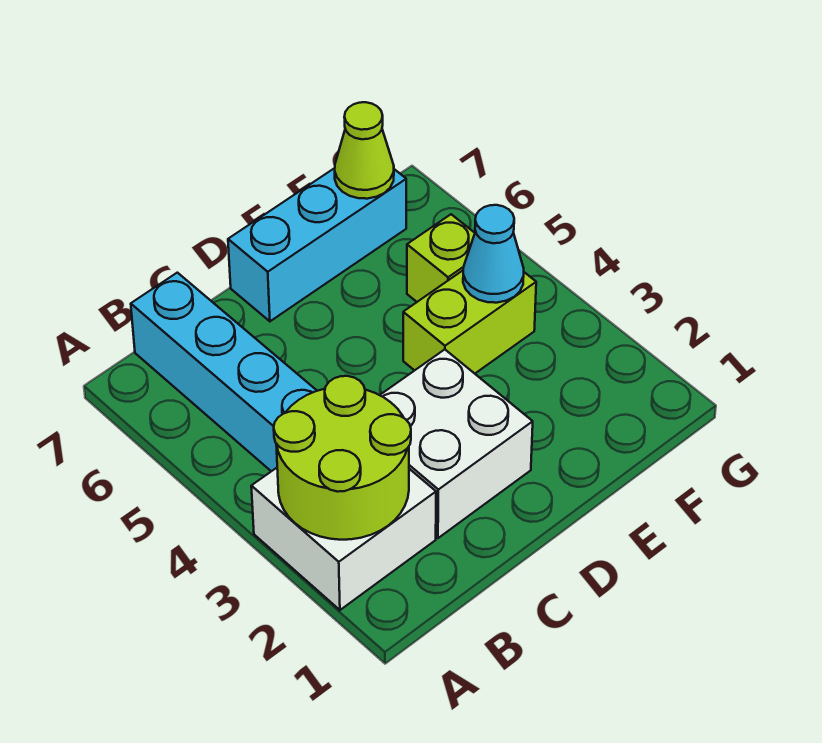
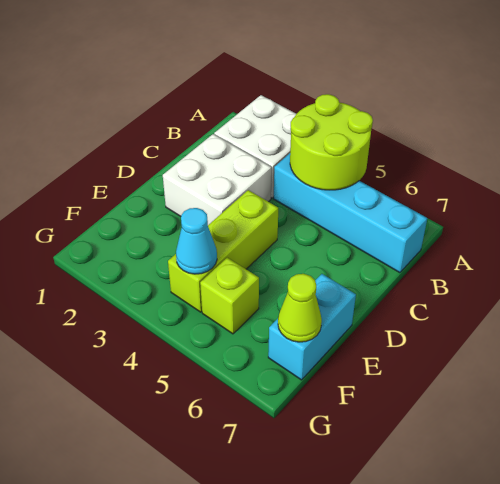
lime 2x2 round brick [274,376,411,540] -> lime 2x2 round brick moved to [290,94,373,190]
cyan 1x3 brick [228,168,406,321] -> cyan 1x2 brick [268,274,356,380]
lime 1x2 brick [403,271,536,374] -> lime 1x3 brick [168,190,278,312]

